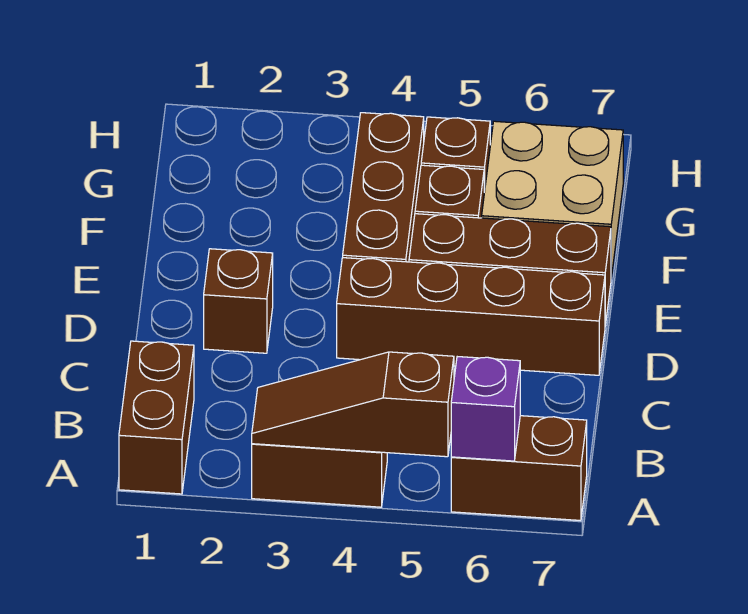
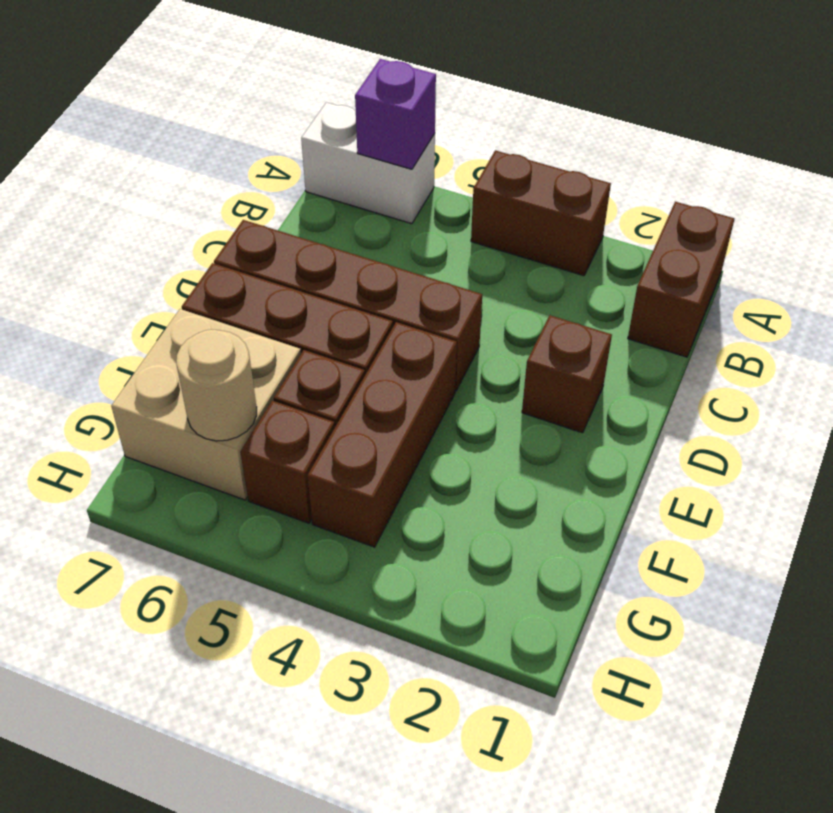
brown 1x3 slope [252,352,454,457] -> none
brown 1x2 brick [451,416,587,520] -> white 1x2 brick [301,102,435,224]
none -> tan 1x1 round brick [176,330,257,441]

